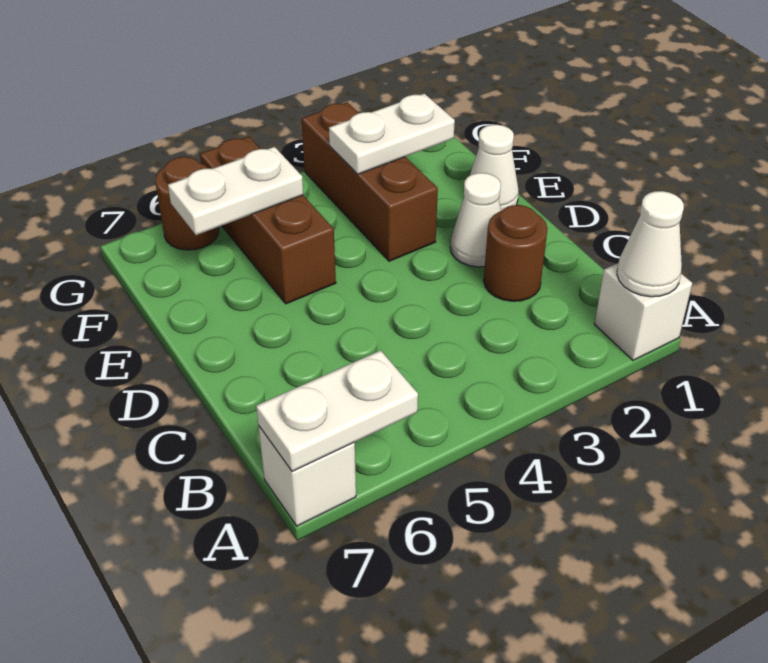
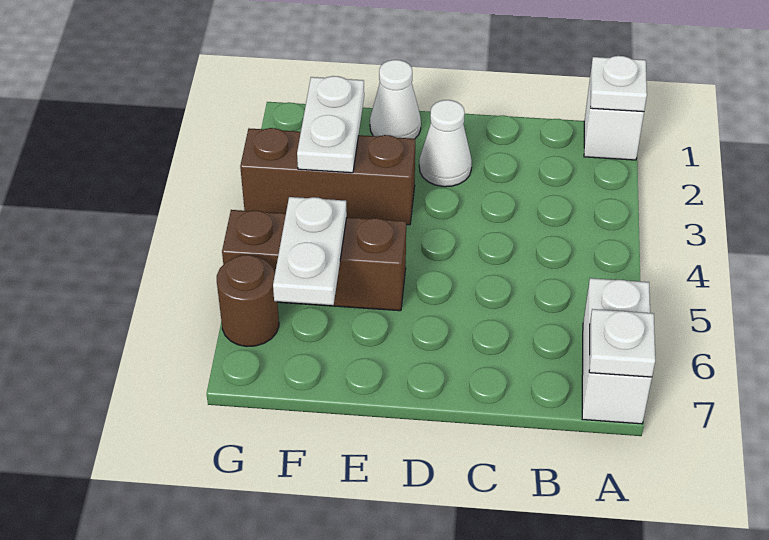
white 1x1 cone [617,191,684,297] -> white 1x1 plate [590,56,647,112]
white 1x2 plate [256,350,418,471] -> white 1x1 plate [589,309,655,377]
white 1x1 brick [258,426,356,526] -> white 1x2 brick [582,278,652,424]
brown 1x1 round brick [484,205,548,301] -> none

